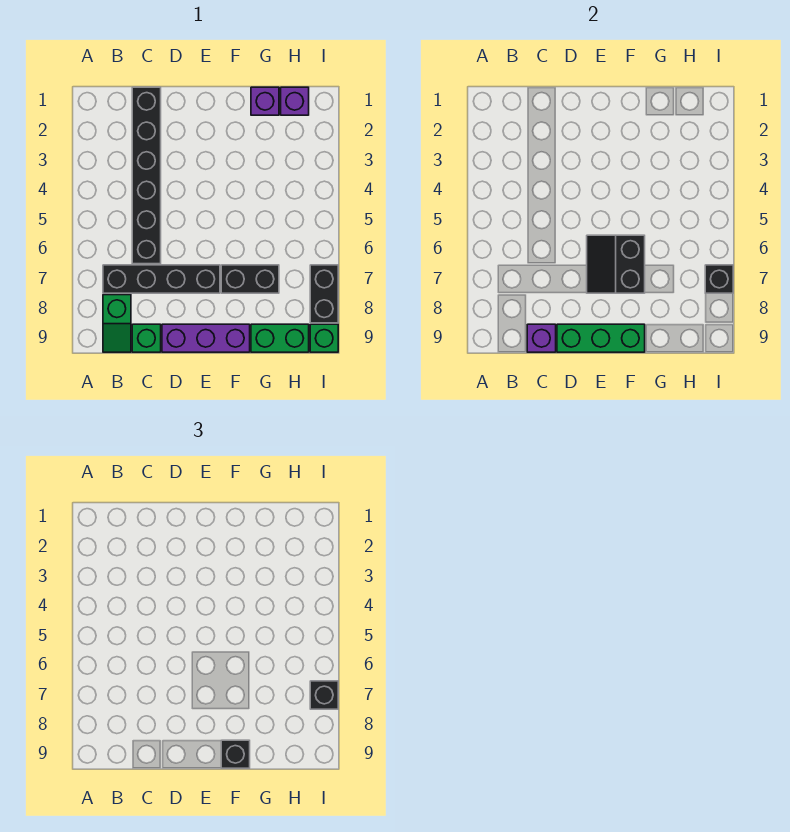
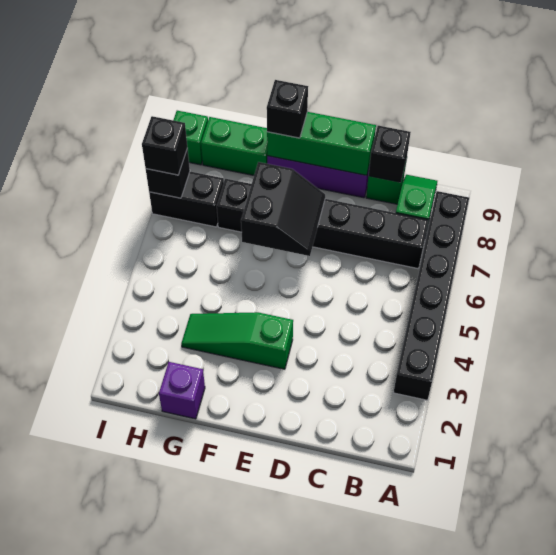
black 1x6 brick [132,87,161,264] -> black 1x6 brick moved to [393,191,469,400]
purple 1x1 brick [527,324,556,352] -> black 1x1 brick [369,126,411,182]
none -> green 1x3 slope [181,312,293,369]
purple 1x1 brick [281,87,309,115] -> none
black 1x2 brick [310,265,338,323] -> black 1x2 brick turned to [149,171,224,227]

